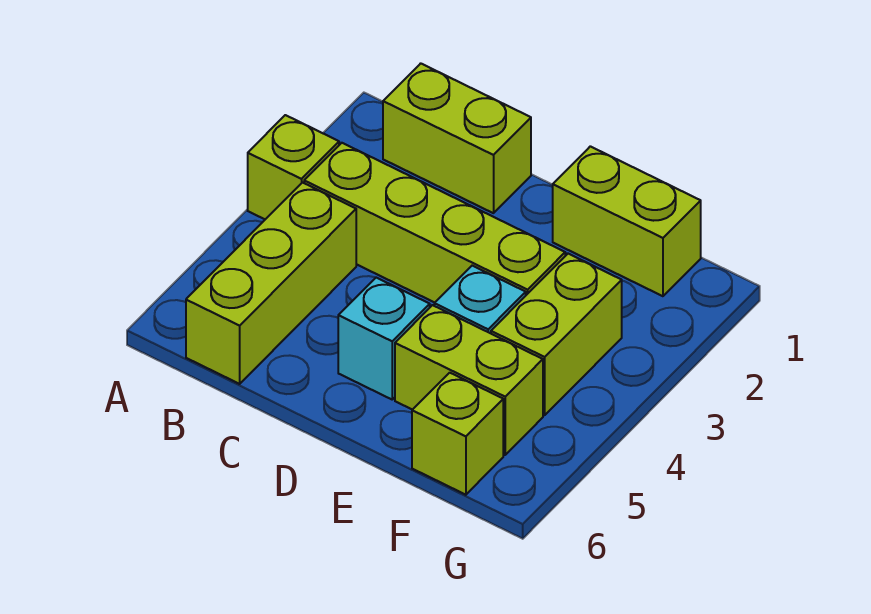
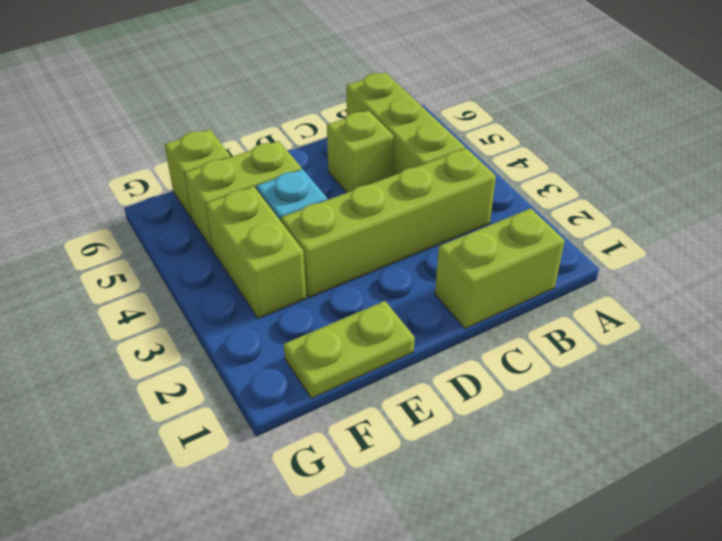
lime 1x1 brick [248,115,339,219] -> lime 1x1 brick moved to [327,111,393,193]
cyan 1x1 brick [338,278,430,399] -> none
lime 1x2 brick [553,146,701,296] -> lime 1x2 plate [284,301,415,398]

